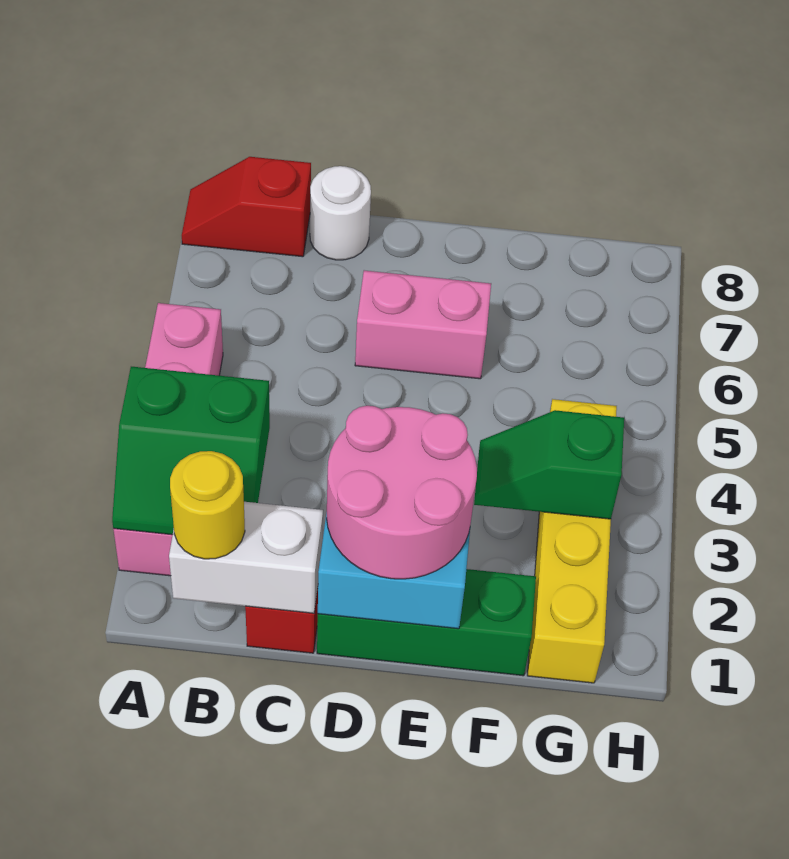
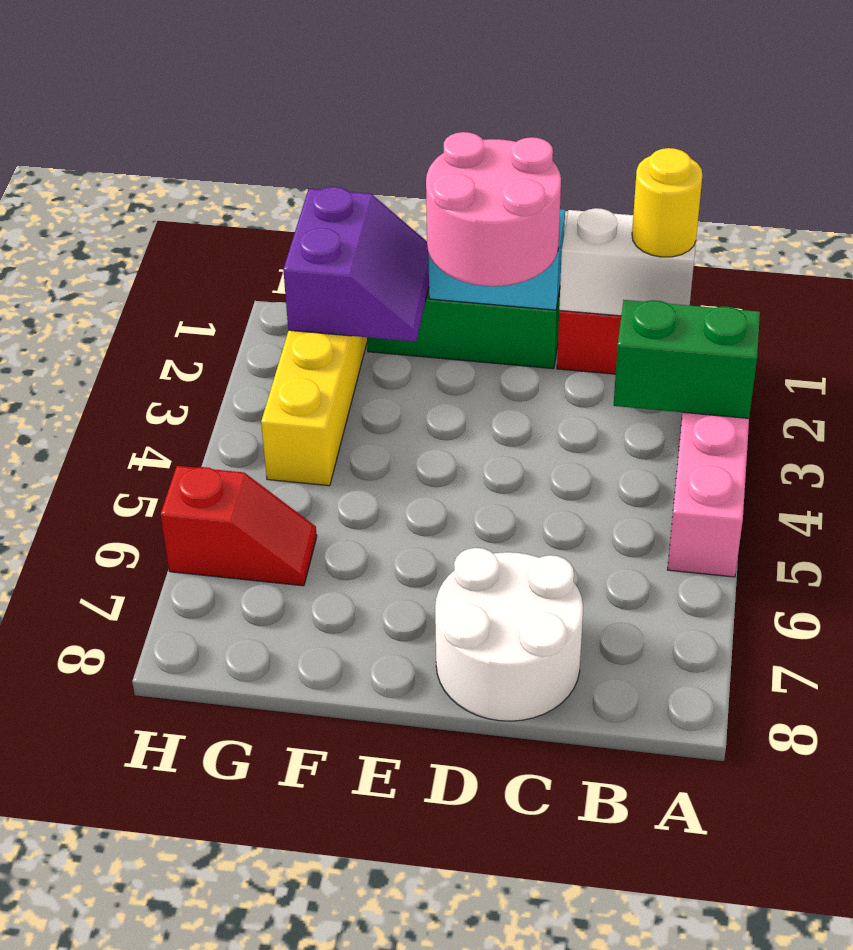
red 1x2 slope [182,157,311,257] -> red 1x2 slope moved to [161,466,317,586]
white 1x1 round brick [310,166,371,260] -> white 2x2 round brick [435,548,583,721]
pink 1x2 brick [355,270,491,379] -> none
none -> purple 2x2 slope [283,187,429,342]
green 1x2 slope [474,410,624,519] -> none

